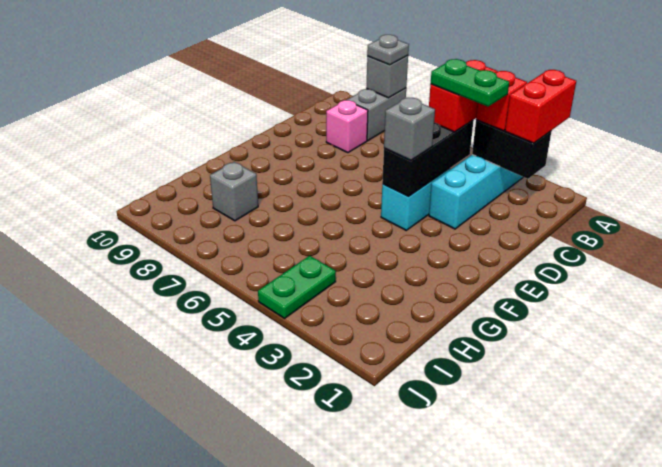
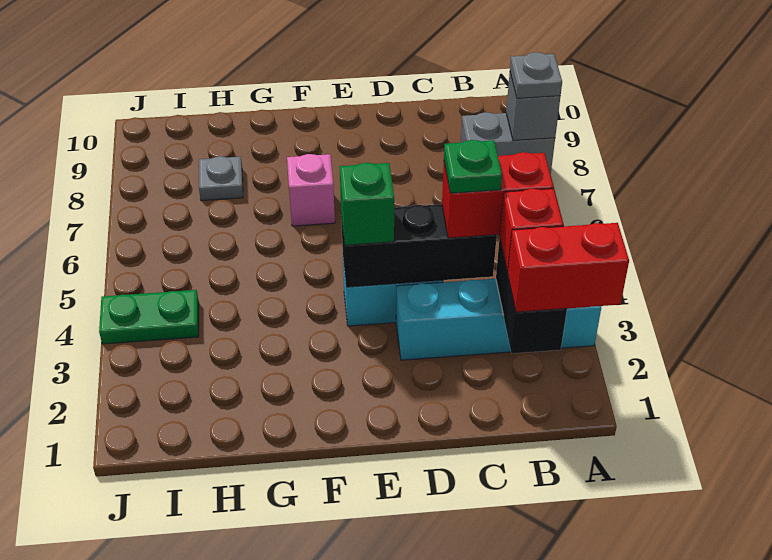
green 1x2 plate [431,59,509,107] -> green 1x1 plate [444,140,502,193]
pink 1x1 brick [326,100,368,153] -> pink 1x1 brick moved to [287,154,335,226]
grey 1x1 brick [384,98,435,160] -> green 1x1 brick [340,163,394,245]
grey 1x1 brick [210,162,258,221] -> grey 1x1 plate [199,156,243,201]

